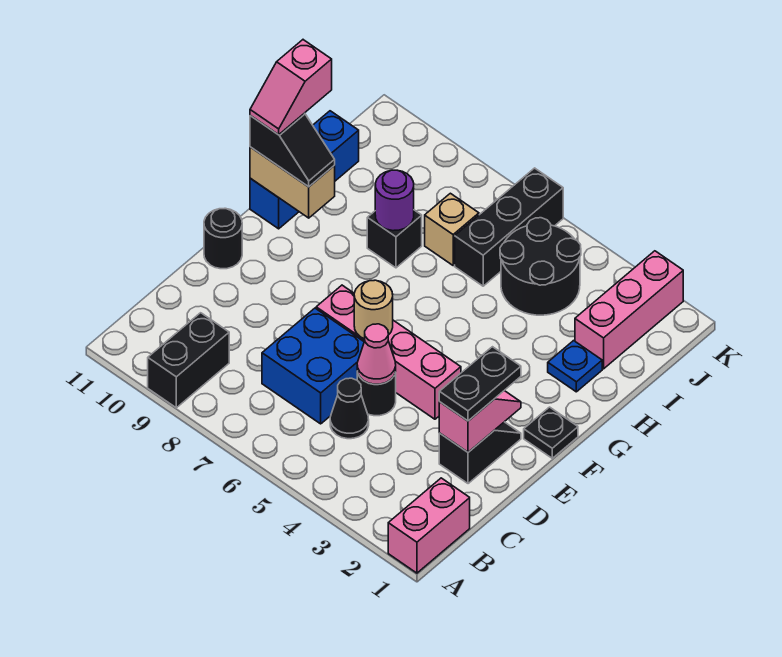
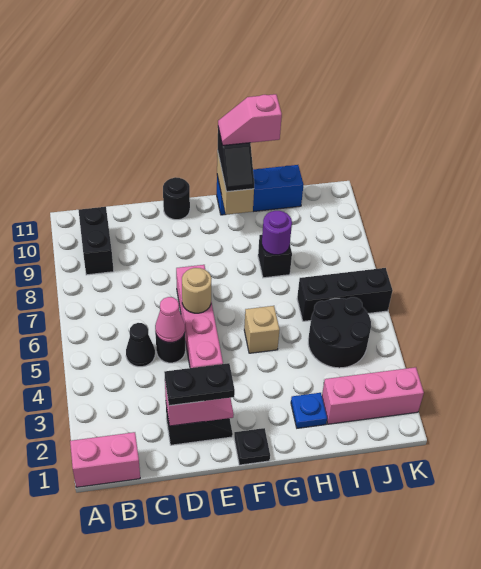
black 1x2 brick [148,313,229,408] -> black 1x2 brick turned to [79,207,114,275]
blue 2x2 brick [262,308,364,424] -> none
tan 1x1 brick [425,193,479,265] -> tan 1x1 brick moved to [244,306,280,353]

